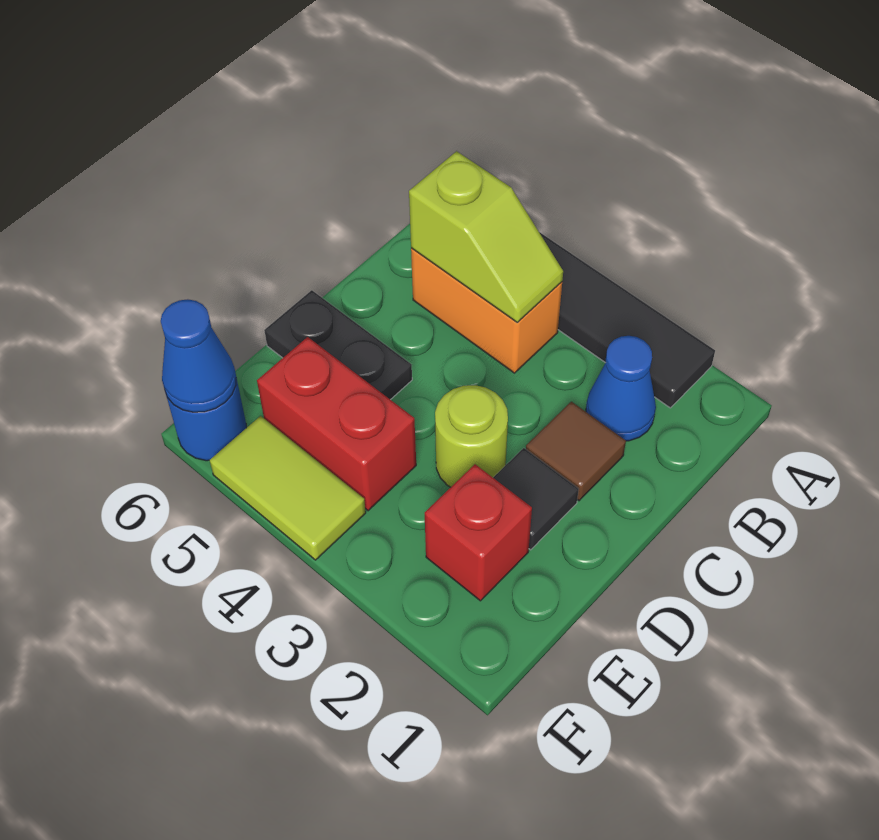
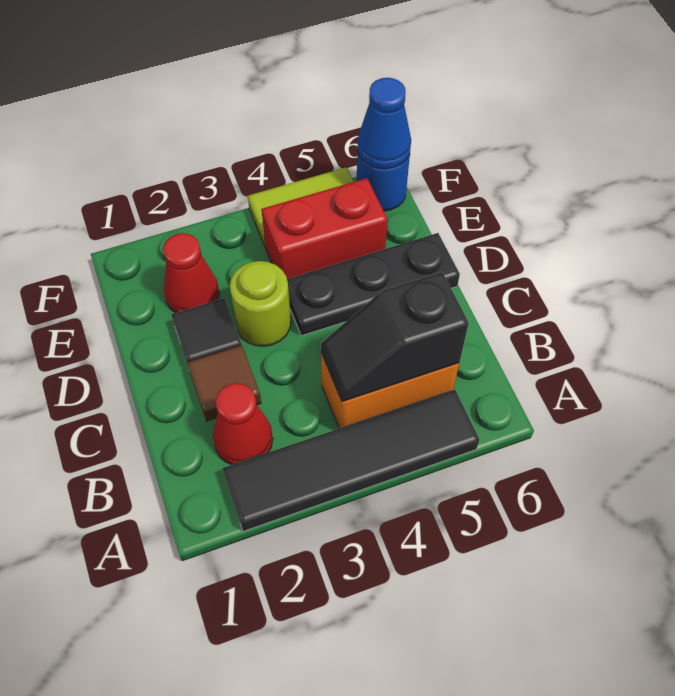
blue 1x1 cone [586,336,656,441] -> red 1x1 cone [213,383,273,465]
lime 1x2 slope [409,151,563,323] -> black 1x2 slope [320,272,469,402]
black 1x2 plate [264,290,412,400] -> black 1x3 plate [287,233,460,336]
red 1x1 brick [425,464,532,601] -> red 1x1 cone [163,233,219,313]

